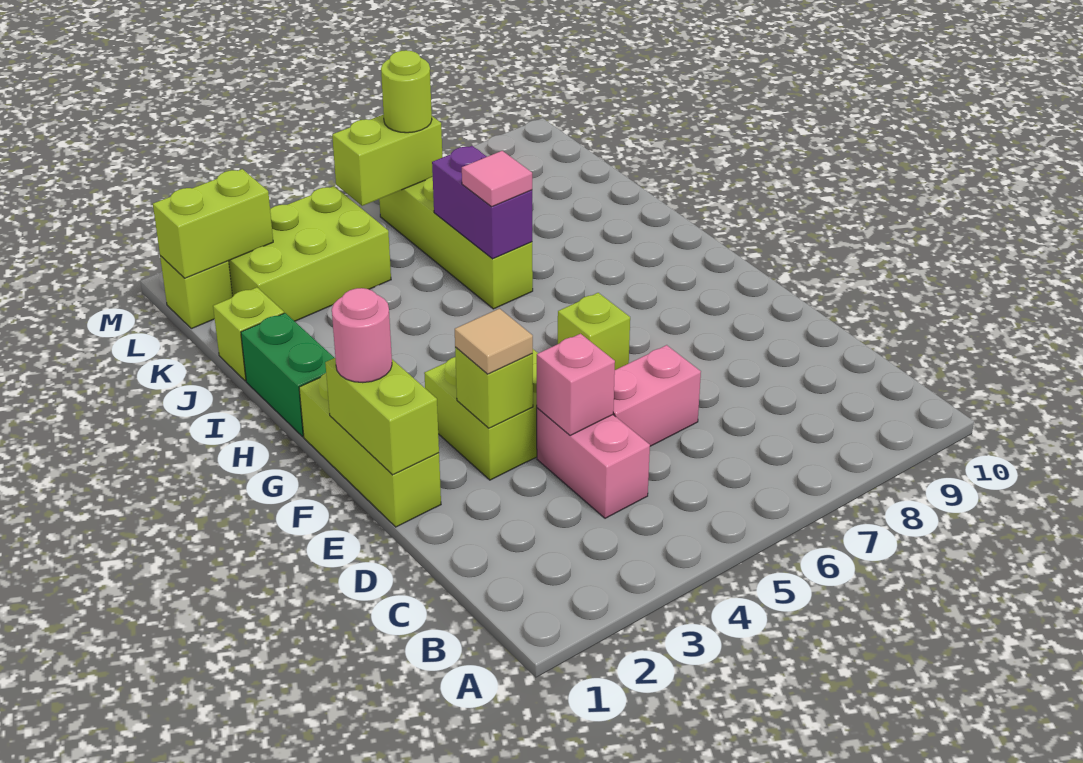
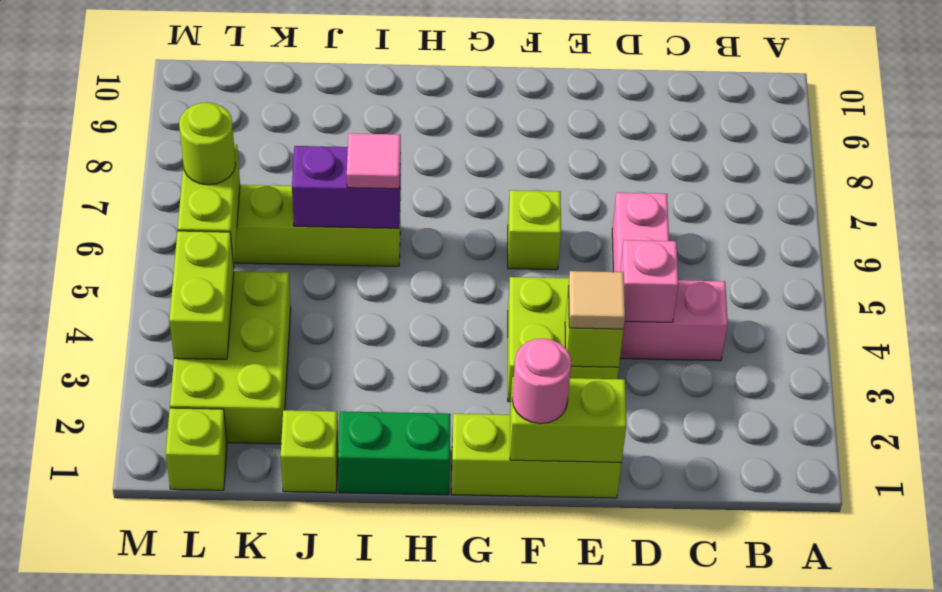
lime 1x2 brick [153,169,273,278] -> lime 1x2 brick moved to [169,231,234,359]

